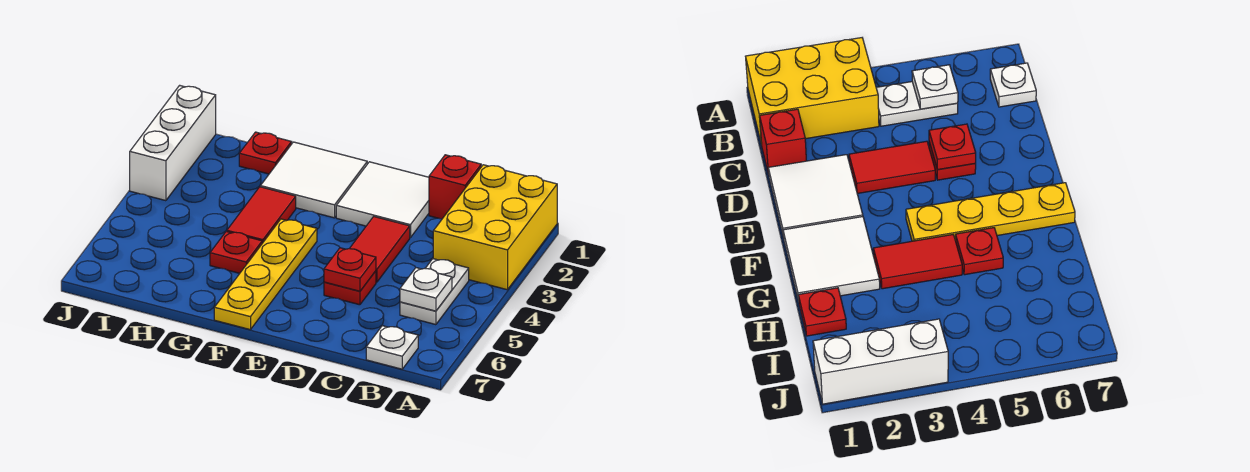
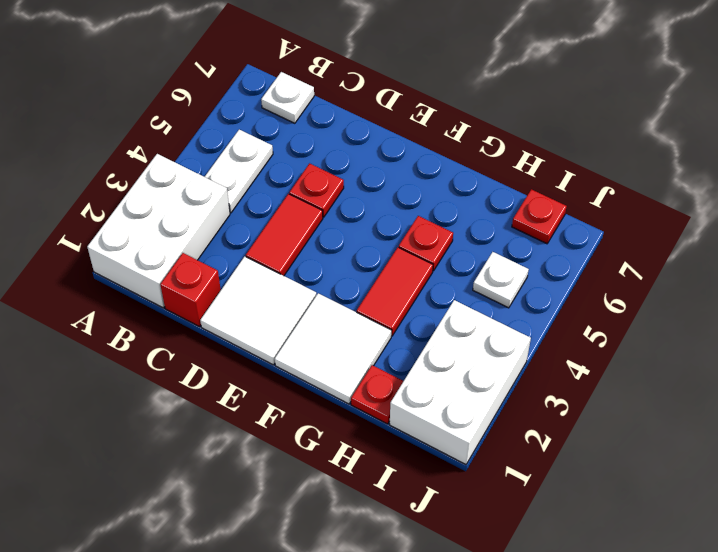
yellow 2x3 brick [433,165,557,290] -> white 2x3 brick [87,154,230,308]
white 1x1 plate [400,268,452,311] -> white 1x1 plate moved to [473,252,529,308]
red 1x1 plate [324,248,376,291] -> red 1x1 plate moved to [512,189,567,244]
yellow 1x4 plate [214,219,317,330] -> none
white 1x3 brick [130,85,216,201] -> white 2x3 brick [390,300,531,464]

